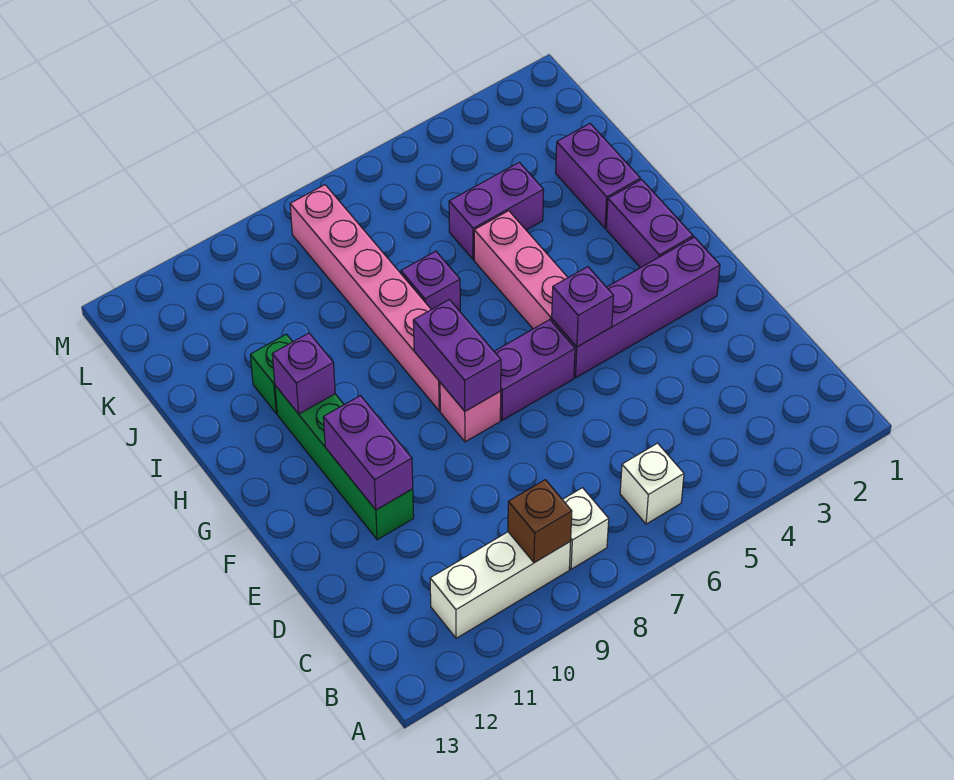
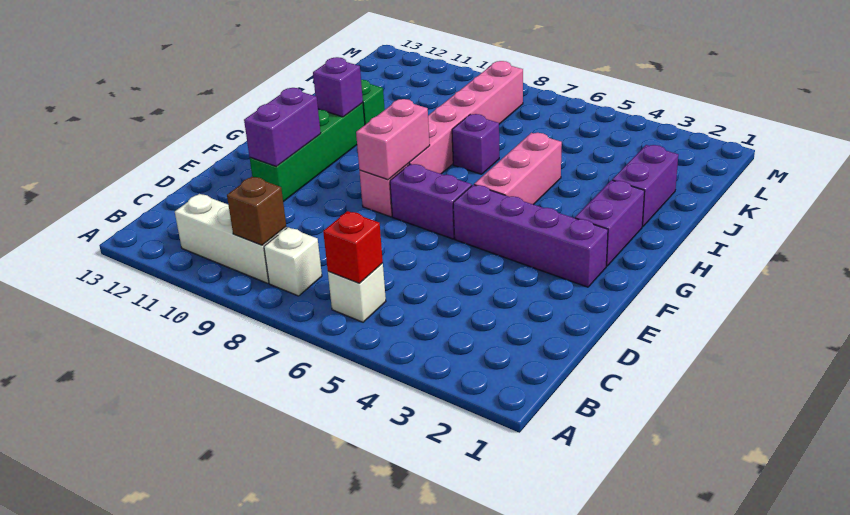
none -> red 1x1 brick [323,211,383,283]
purple 1x1 brick [552,267,614,347] -> none
purple 1x2 brick [413,300,501,411] -> pink 1x2 brick [356,99,430,180]
purple 1x2 brick [449,162,544,260] -> none

